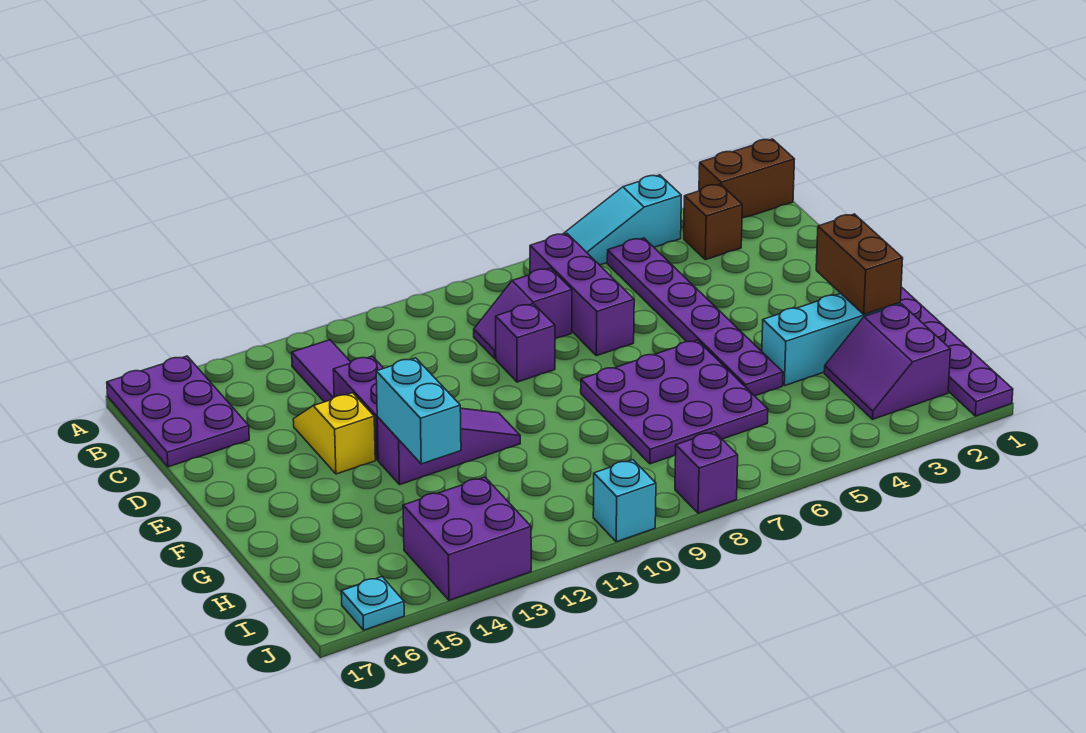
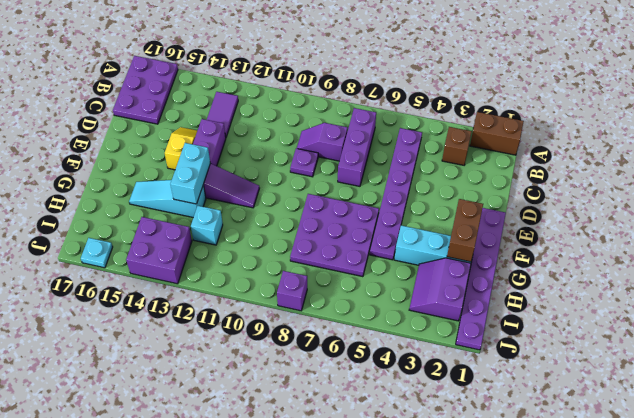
cyan 1x3 slope [562,175,681,265] -> cyan 1x3 slope moved to [129,180,206,218]
purple 1x1 brick [496,304,555,382] -> purple 1x1 plate [290,148,318,177]
cyan 1x1 brick [593,460,656,542] -> cyan 1x1 brick moved to [191,206,223,245]

